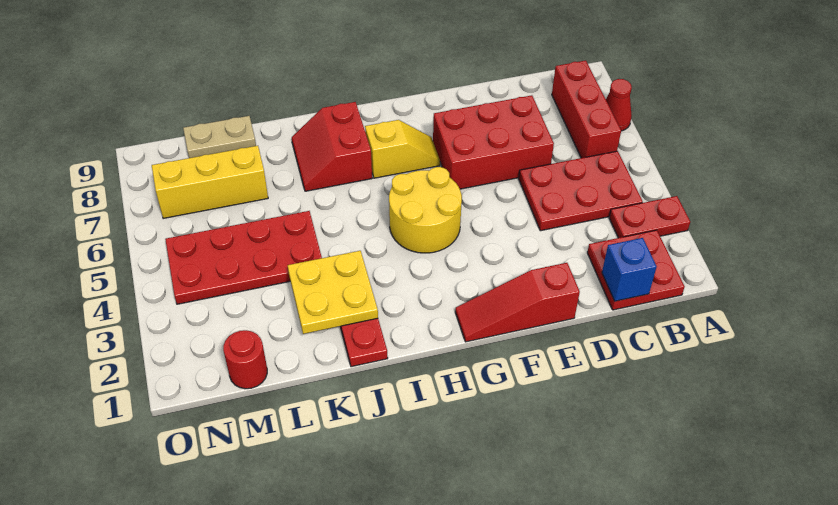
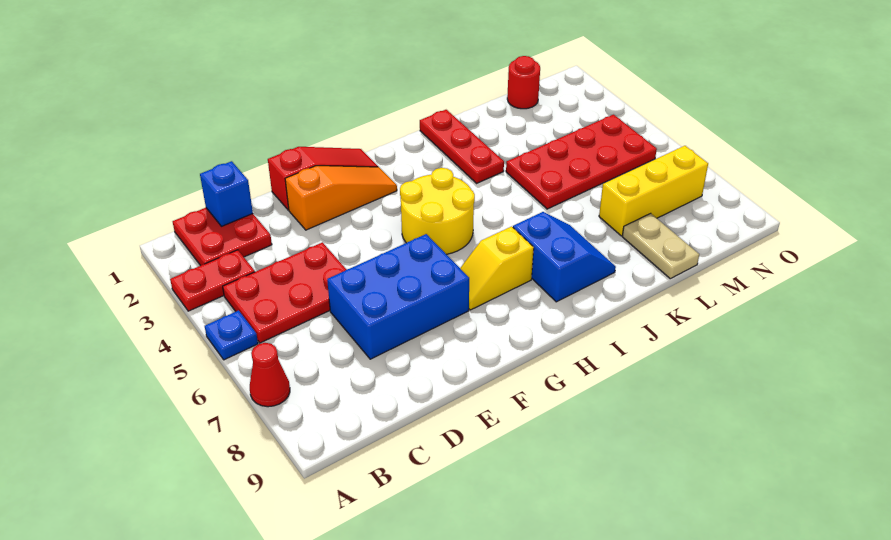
none -> blue 1x1 plate [205,310,258,360]
red 1x3 brick [552,61,621,158] -> none
red 2x3 brick [433,95,554,189] -> blue 2x3 brick [327,234,469,359]
none -> orange 1x3 slope [285,166,397,230]
red 2x2 slope [292,102,372,191] -> blue 2x2 slope [513,212,616,302]
yellow 2x2 plate [288,251,378,334] -> none
tan 1x2 plate [183,116,256,158] -> tan 1x2 plate turned to [622,213,699,279]

